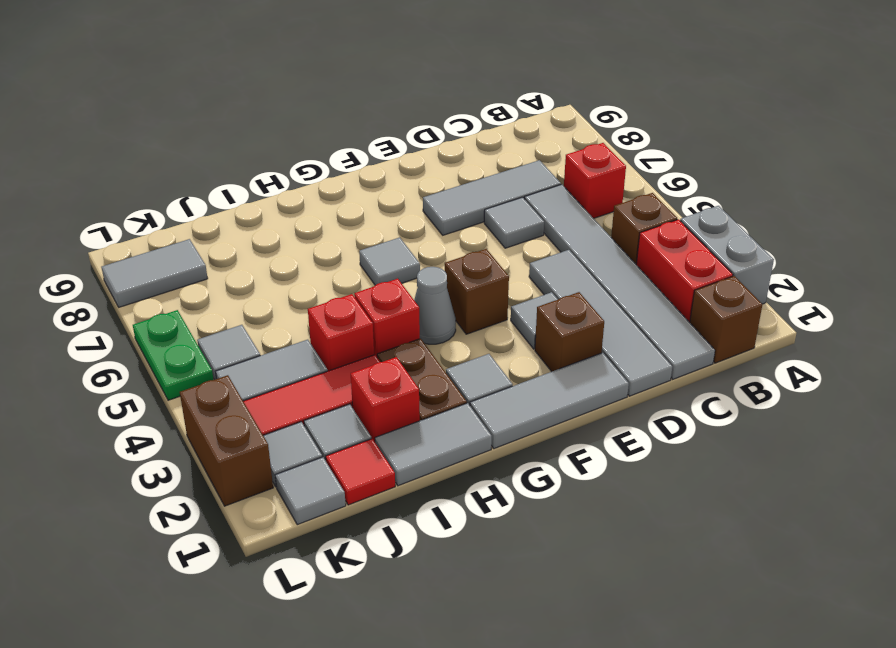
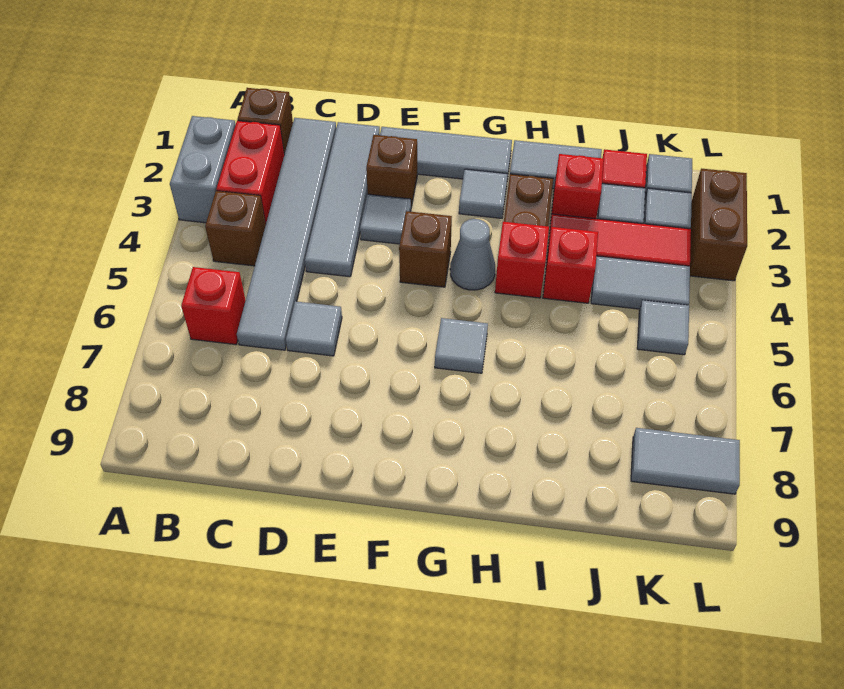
grey 1x3 tile [423,160,561,235] -> none
green 1x2 plate [133,310,214,400] -> none

